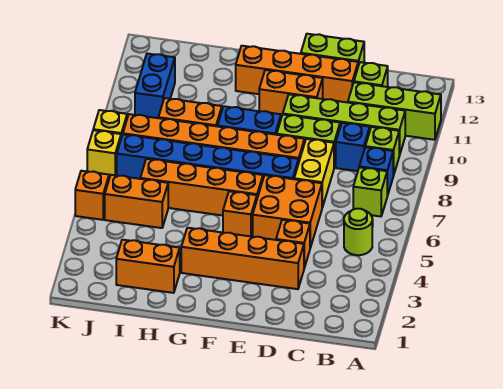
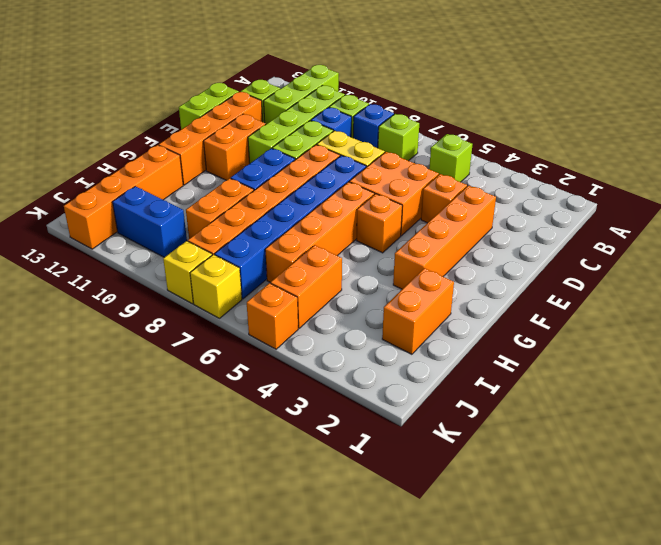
lime 1x1 round brick [344,209,372,255] -> lime 1x1 brick [429,134,473,182]
none -> orange 1x4 brick [64,145,183,249]

